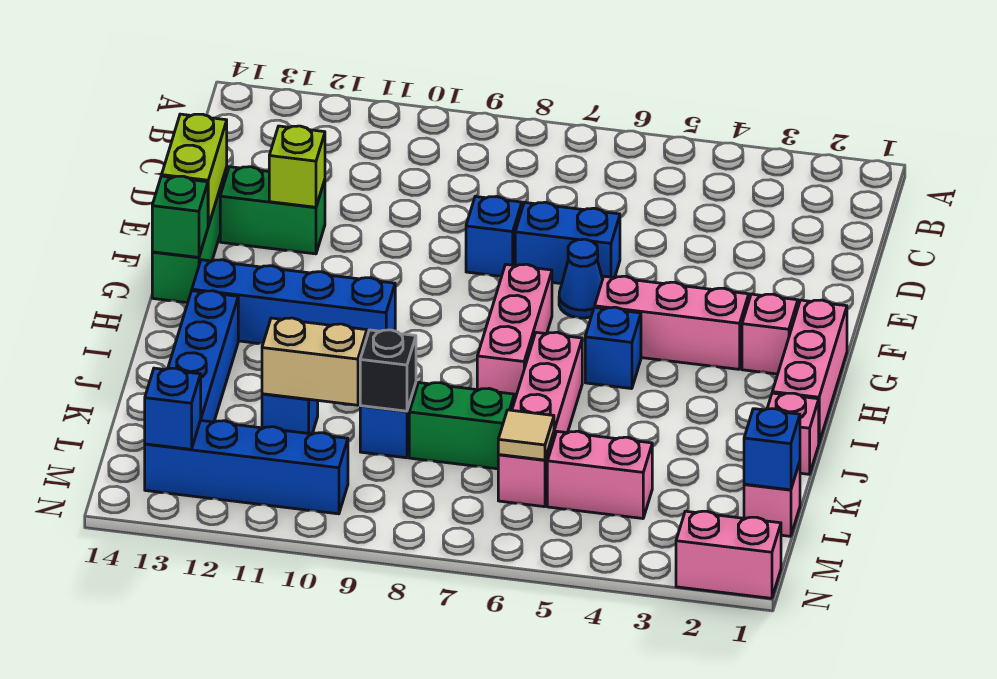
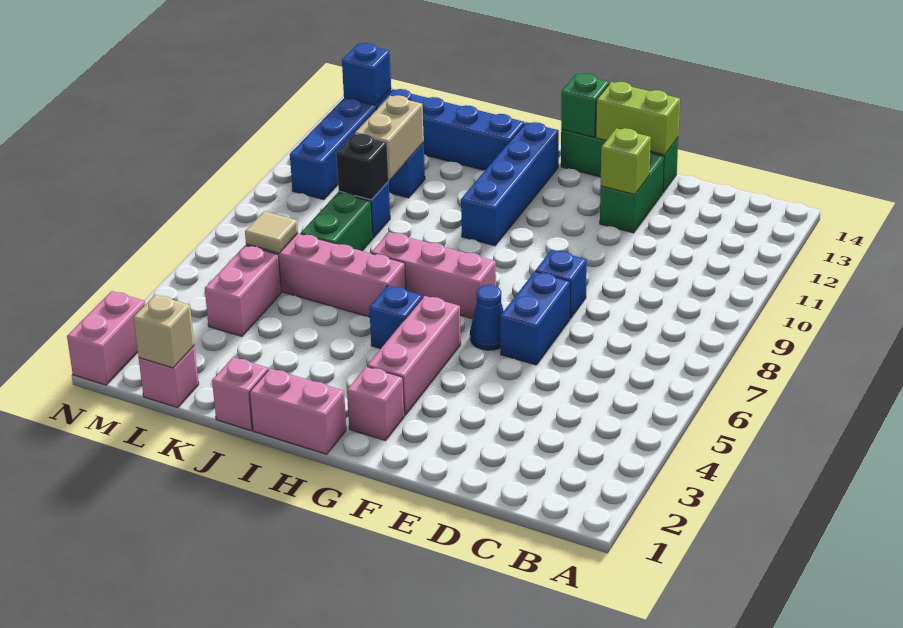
pink 1x3 brick [772,300,847,442] -> pink 1x2 brick [250,368,346,454]
blue 1x1 brick [744,409,800,490] -> tan 1x1 brick [133,295,194,368]

